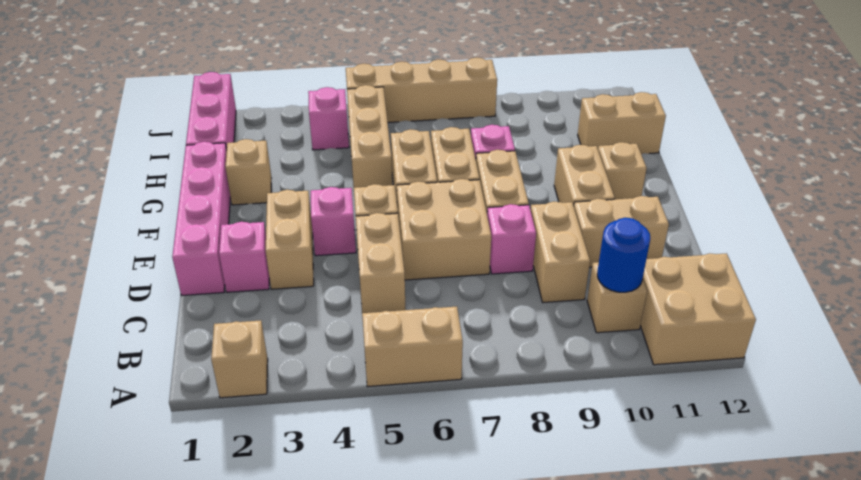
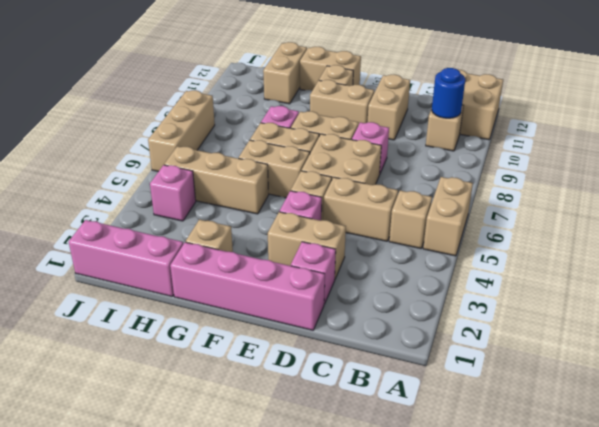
tan 1x1 brick [211,320,268,398] -> tan 1x1 brick moved to [389,190,432,248]
tan 1x2 brick [531,202,590,303] -> tan 1x2 brick moved to [300,47,361,91]
tan 1x4 brick [346,58,497,123] -> tan 1x3 brick [148,90,215,172]

